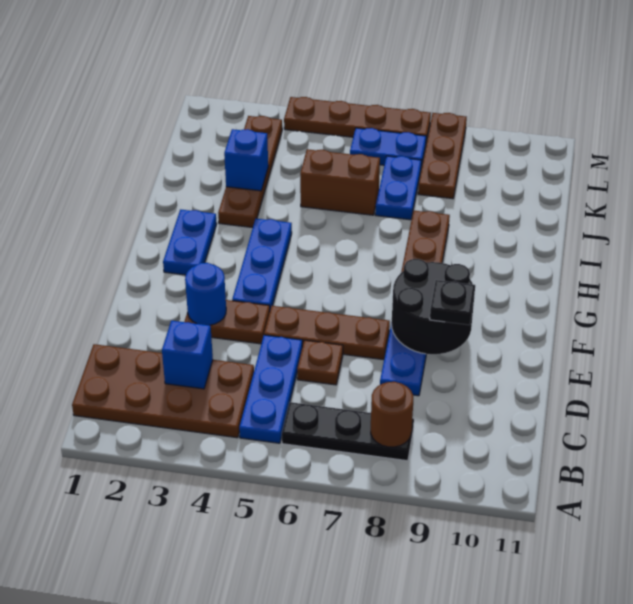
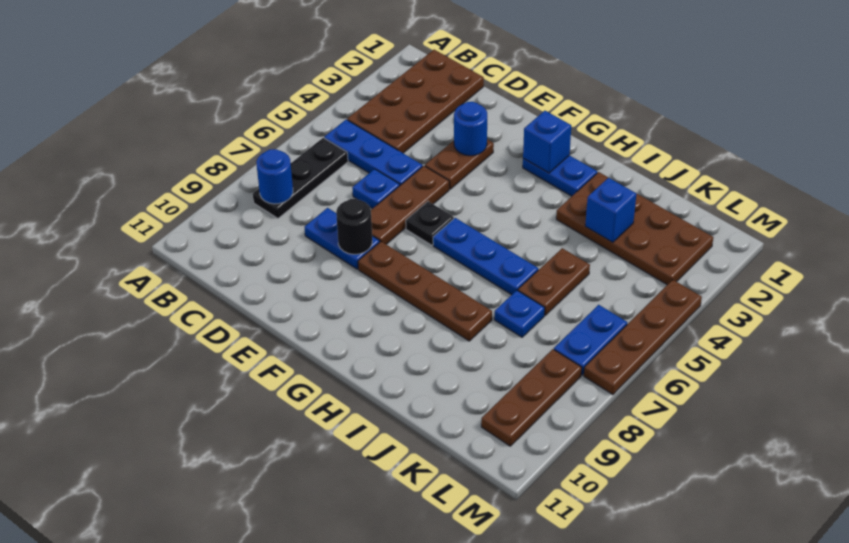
brown 1x1 round brick [371,382,413,447] -> blue 1x1 round brick [256,149,293,204]
blue 1x1 brick [162,321,213,389] -> blue 1x1 brick moved to [523,111,571,173]
brown 1x1 plate [297,340,343,385] -> blue 1x1 plate [352,169,400,209]
black 2x2 round brick [392,259,474,354] -> black 1x1 round brick [336,199,372,254]
black 1x1 plate [430,280,475,325] -> black 1x1 plate moved to [406,201,454,245]
blue 1x3 plate [232,219,292,309] -> blue 1x3 plate moved to [433,218,538,295]
brown 1x4 plate [218,116,282,228] -> brown 2x4 plate [556,172,713,285]
brown 1x2 brick [300,149,380,215] -> brown 1x2 plate [518,248,590,315]
blue 1x2 plate [375,156,421,220] -> blue 1x1 plate [494,291,545,337]
brown 1x3 plate [418,113,467,199] -> brown 1x3 plate turned to [481,349,582,446]

